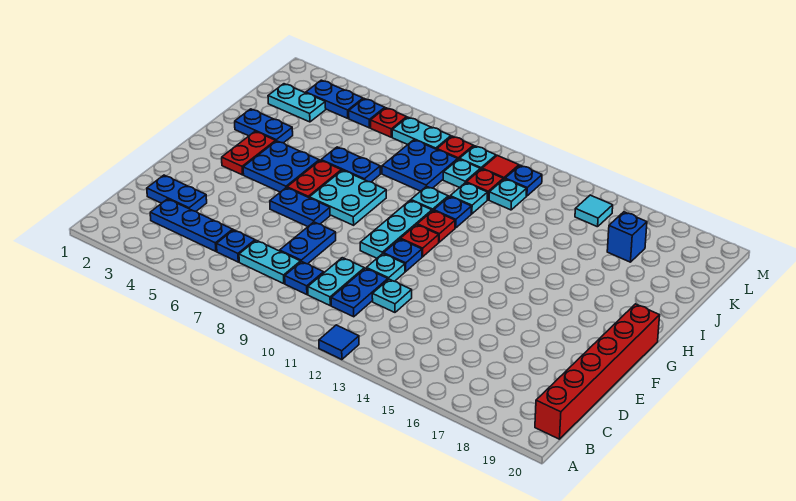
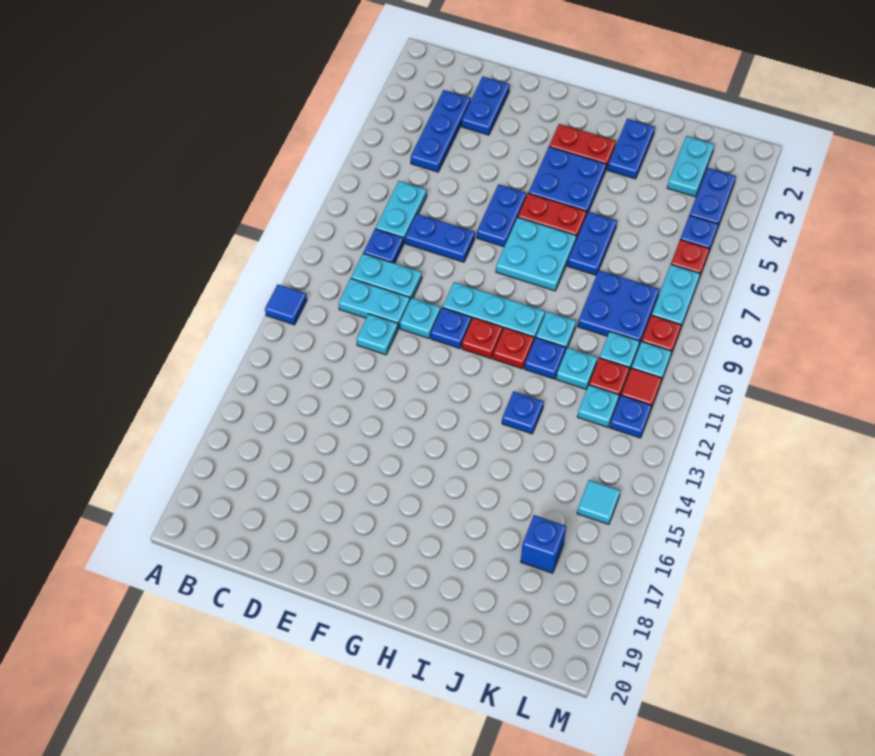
red 1x6 brick [535,304,660,439] -> none
blue 1x1 plate [217,230,255,262] -> blue 1x1 plate moved to [502,391,544,434]
blue 1x2 plate [331,268,388,317] -> cyan 1x2 plate [339,279,410,329]

